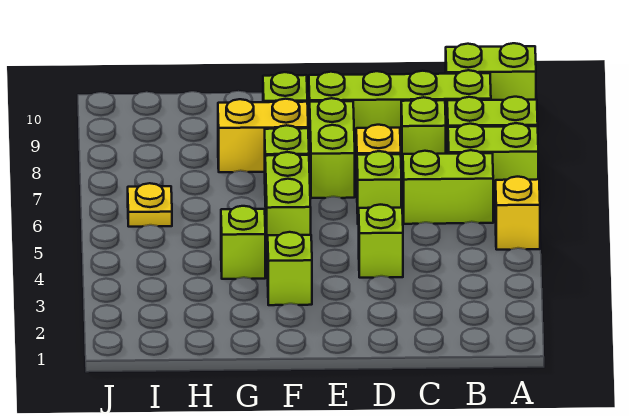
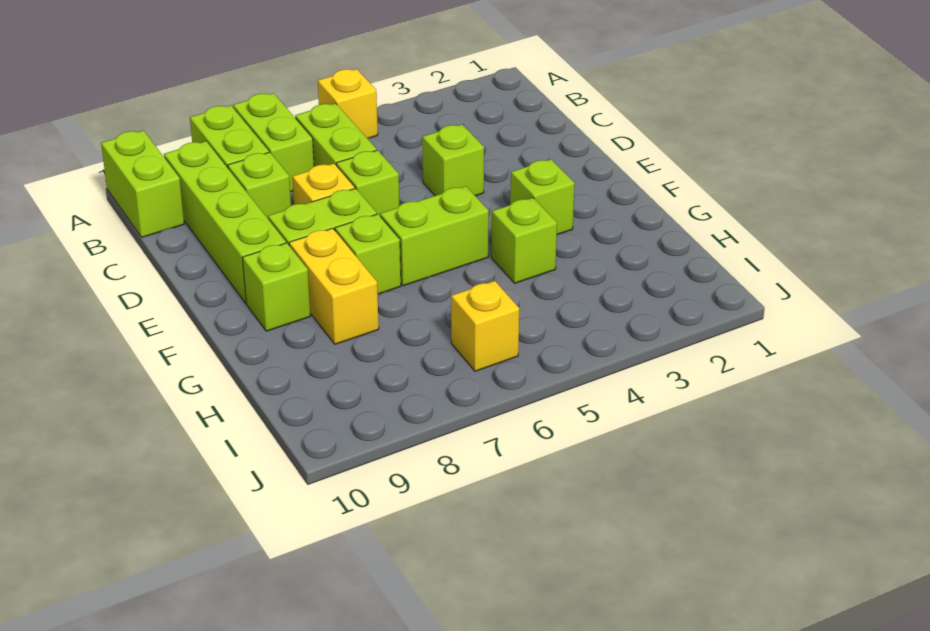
yellow 1x1 plate [128,183,172,227] -> yellow 1x1 brick [451,281,519,371]

